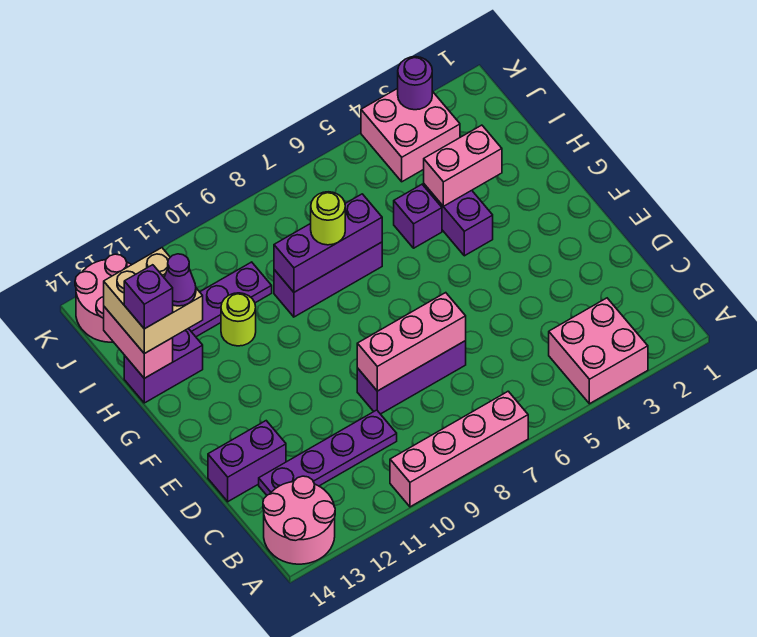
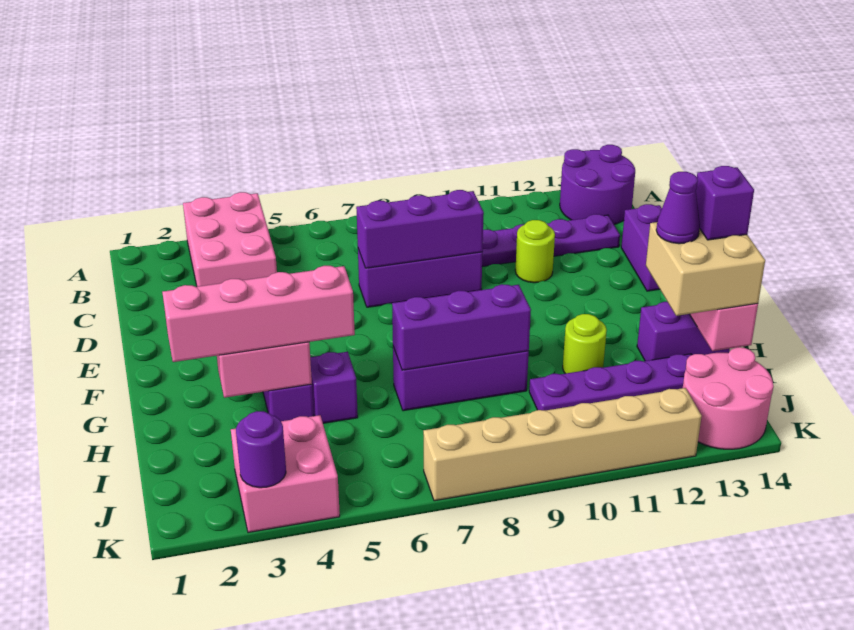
pink 2x2 brick [549,298,648,404] -> pink 2x3 brick [183,192,277,287]
pink 1x4 brick [390,391,528,507] -> pink 1x4 brick moved to [162,266,355,362]
pink 2x2 round brick [263,476,335,564] -> purple 2x2 round brick [560,145,635,224]
pink 1x3 brick [357,293,466,391] -> purple 1x3 brick [356,190,484,268]
purple 1x2 brick [208,421,286,502] -> purple 1x2 brick turned to [621,204,662,291]
lime 1x1 round brick [311,192,345,245] -> lime 1x1 round brick moved to [515,220,555,283]
none -> tan 1x6 brick [423,388,702,501]

